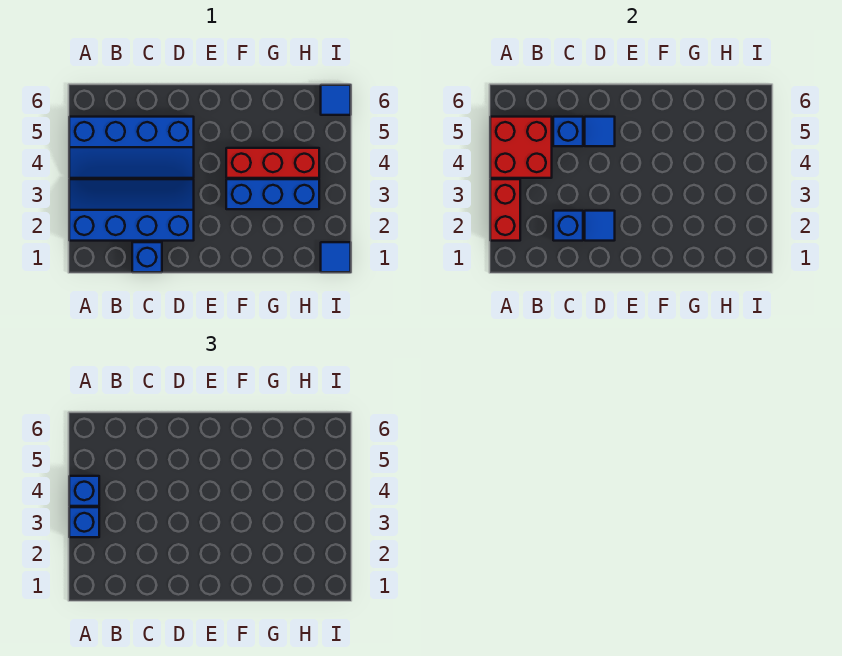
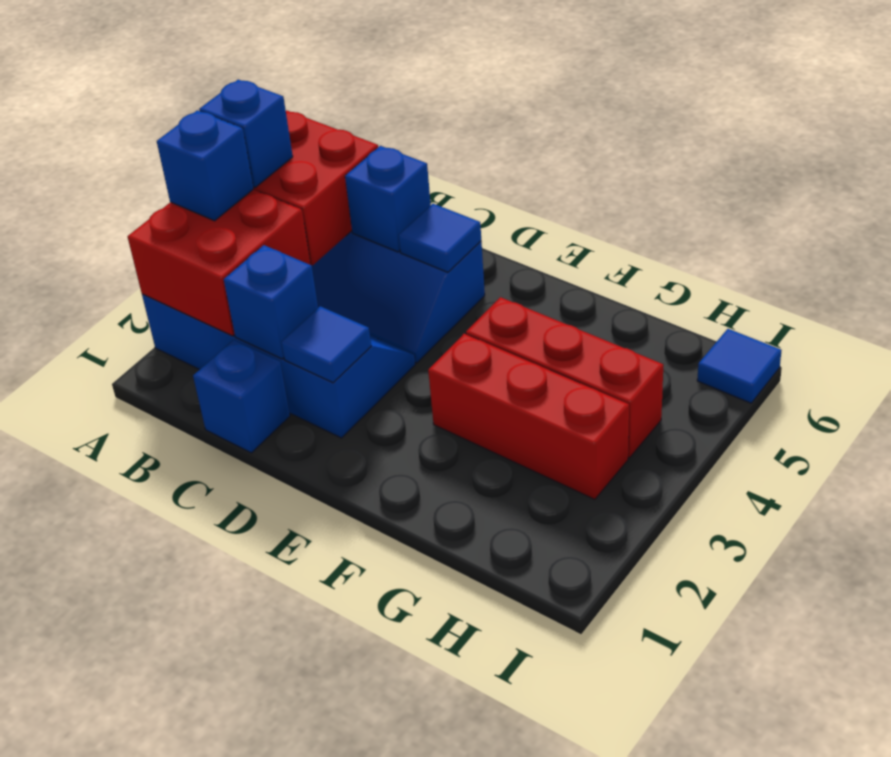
red 1x2 brick [490,179,520,241] -> red 2x2 brick [128,189,310,336]
blue 1x3 brick [226,179,319,209] -> red 1x3 brick [428,334,629,499]
blue 1x1 tile [321,242,351,272] -> none

